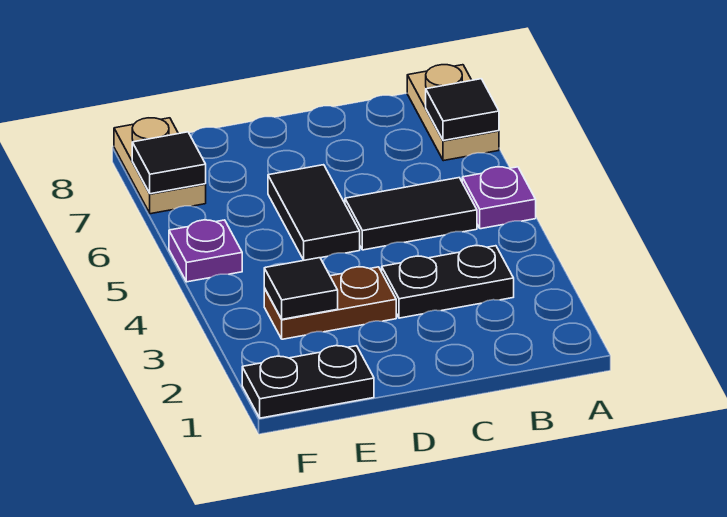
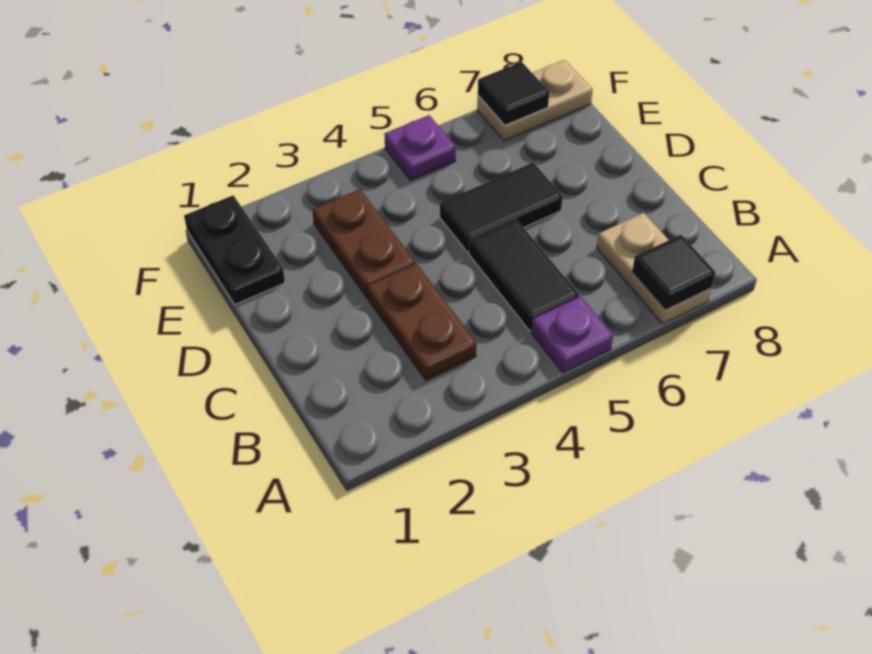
tan 1x2 plate [407,65,499,161] -> tan 1x2 plate turned to [597,213,712,324]
black 1x2 plate [382,246,514,318] -> brown 1x2 plate [367,264,476,380]
black 1x1 tile [264,258,338,319] -> none

